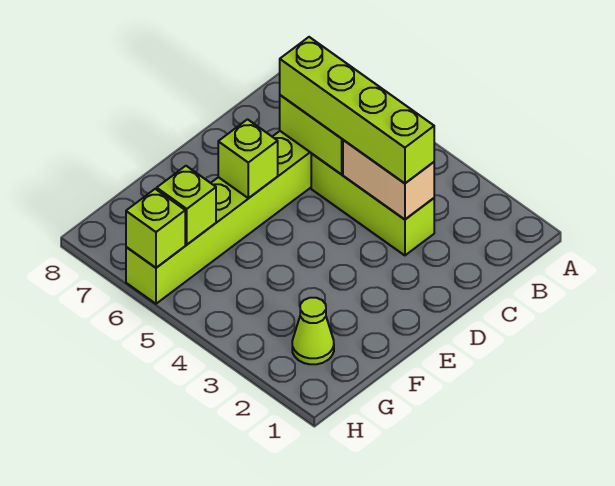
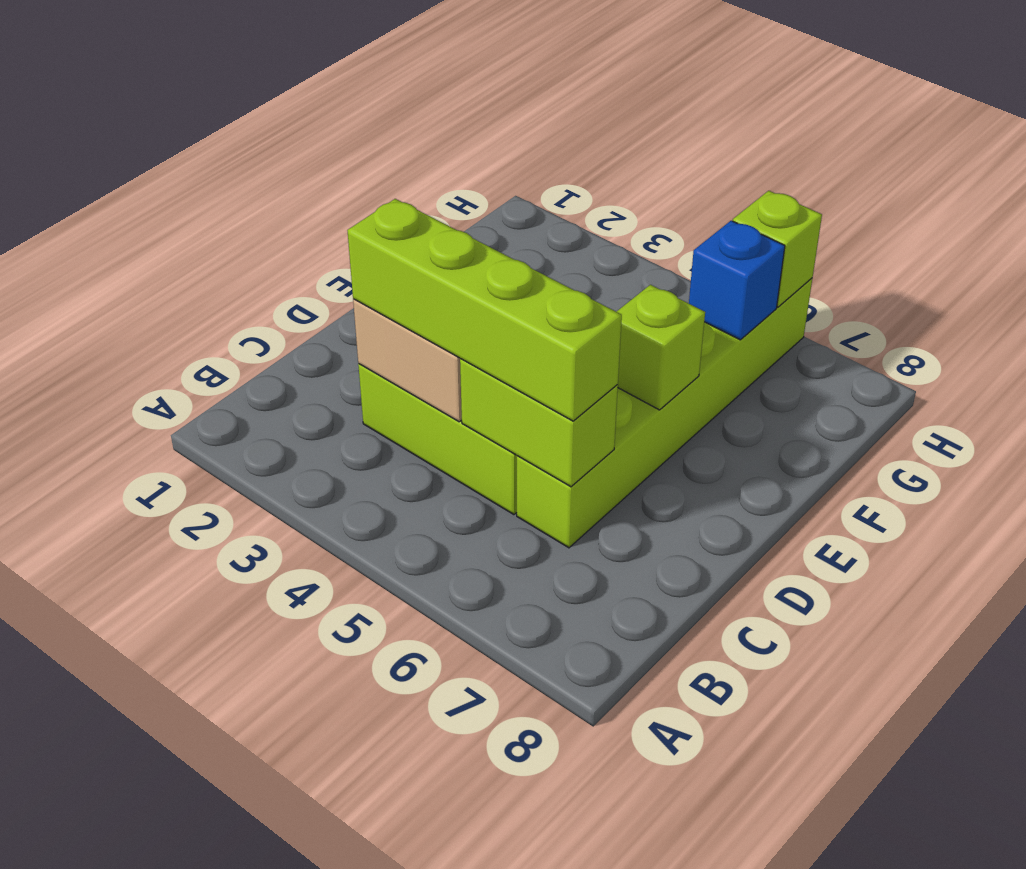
lime 1x1 cone [292,298,334,364] -> none
lime 1x1 brick [157,166,216,244] -> blue 1x1 brick [689,221,785,340]

